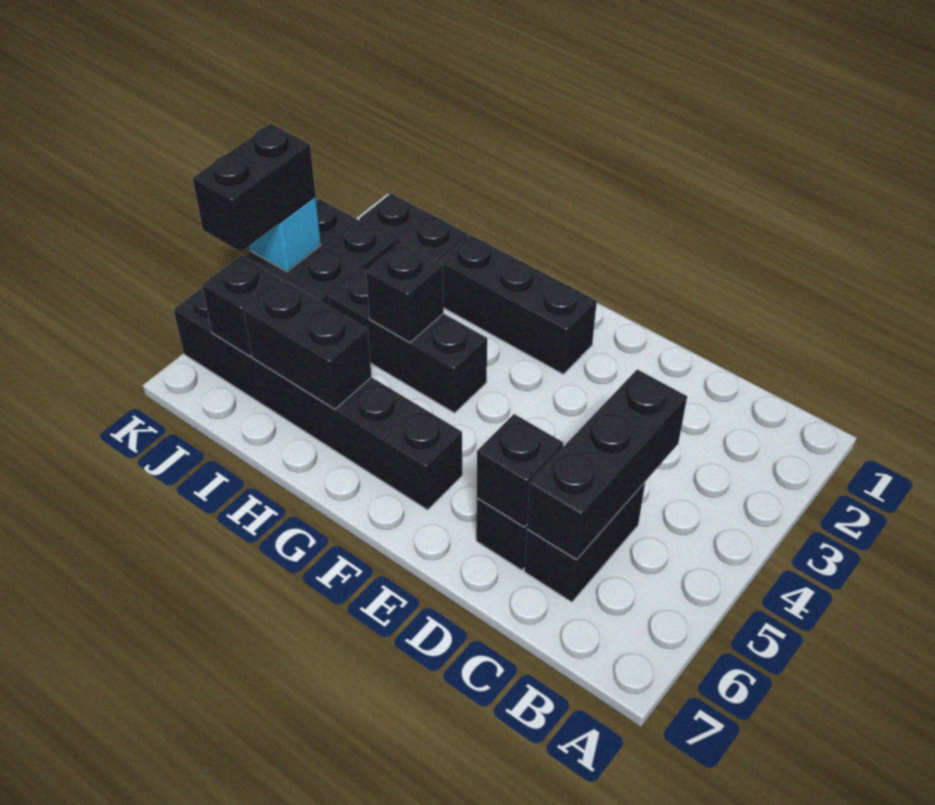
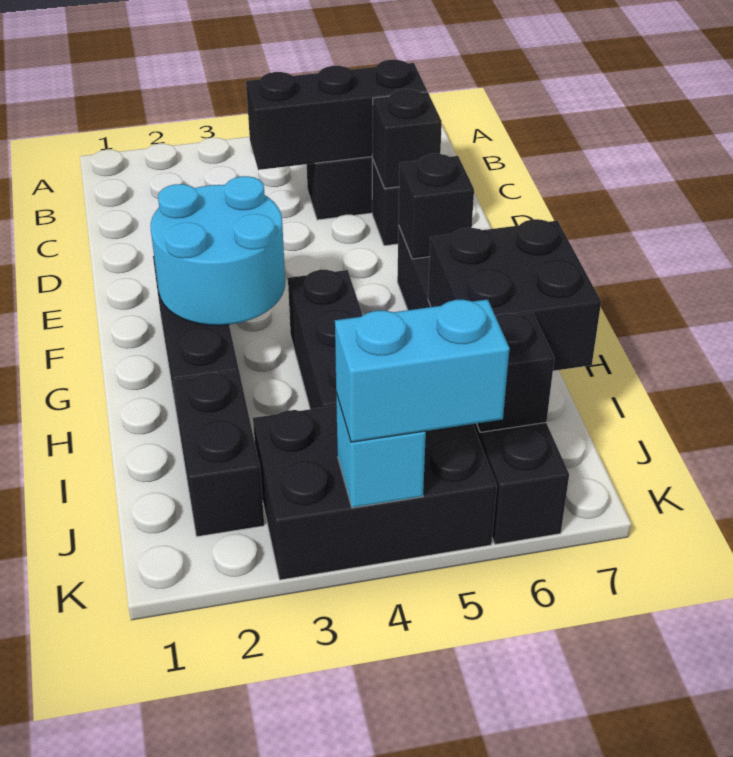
none -> cyan 2x2 round brick [151,176,285,325]
black 1x1 brick [366,243,444,343] -> black 1x1 brick moved to [398,154,474,259]
black 1x2 brick [244,280,372,409] -> black 2x2 brick [428,219,601,371]
black 1x2 brick [193,124,316,252] -> cyan 1x2 brick [335,299,510,442]

